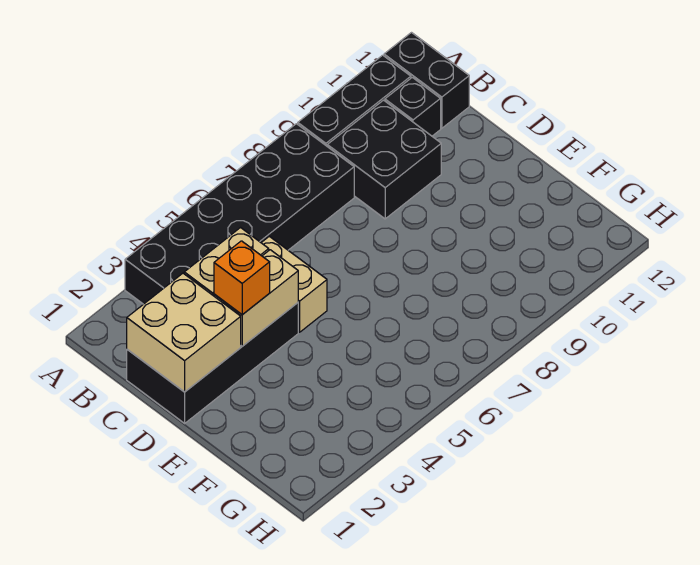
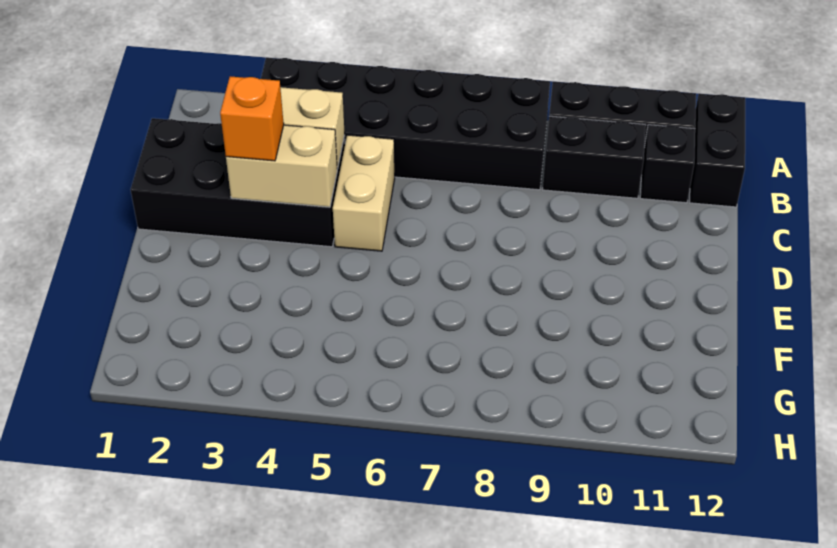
black 2x2 brick [327,100,441,219] -> black 1x2 brick [543,116,646,198]
tan 2x2 brick [127,273,241,392] -> none

